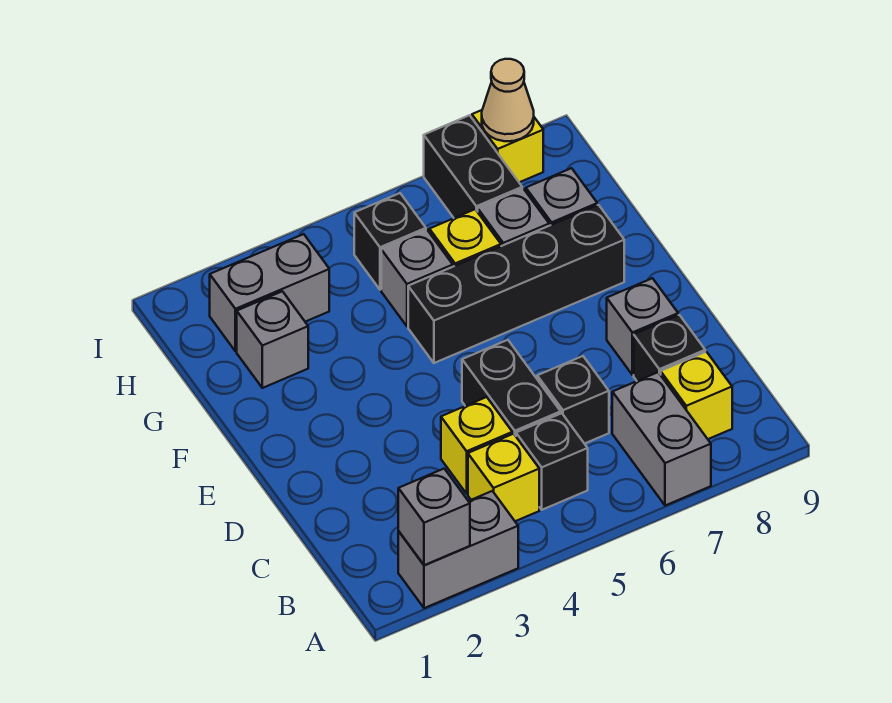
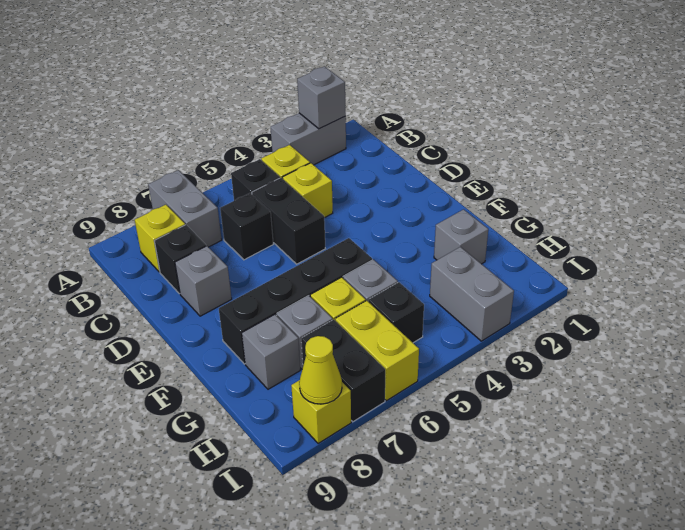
grey 1x2 brick [210,234,329,351] -> grey 1x2 brick turned to [430,247,514,341]
none -> yellow 1x2 brick [335,301,419,401]
tan 1x1 cone [482,59,534,141] -> yellow 1x1 cone [299,336,342,404]

